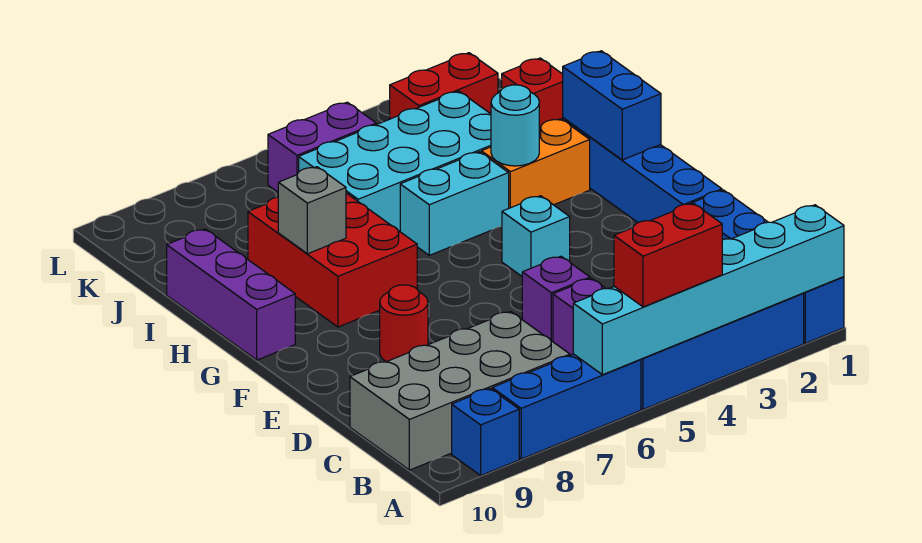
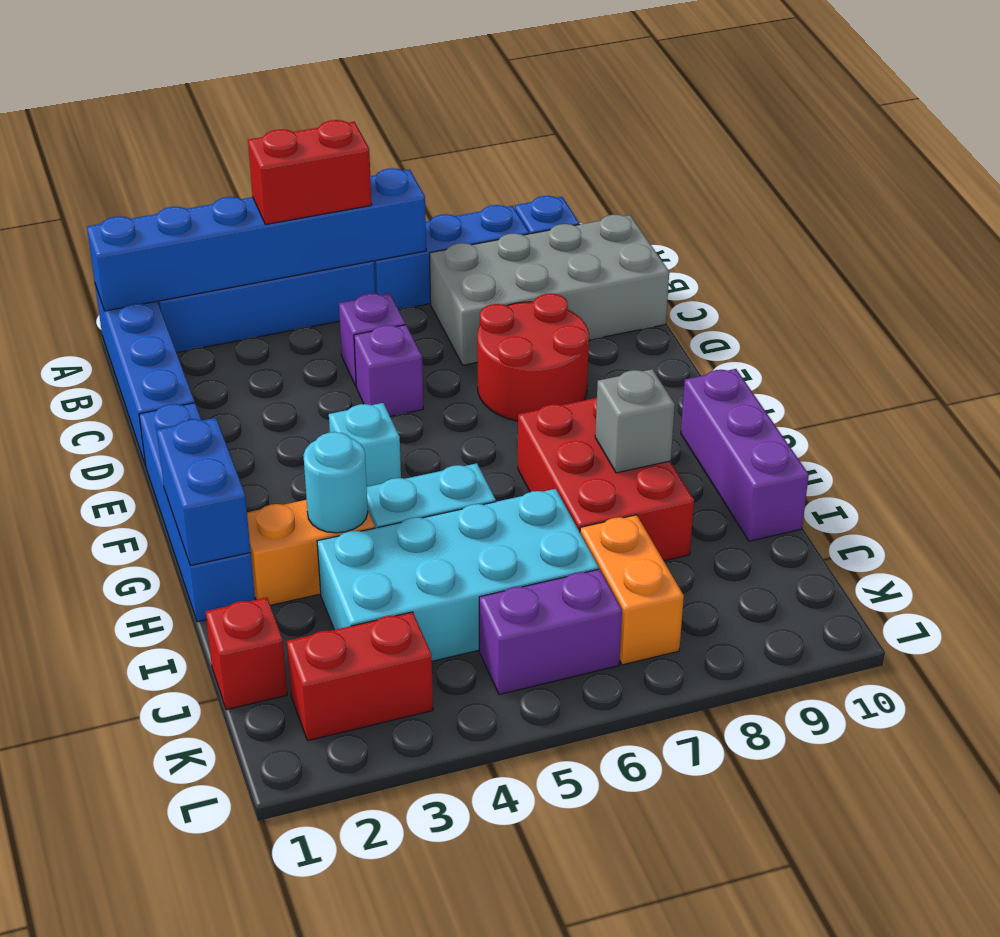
cyan 1x6 brick [573,205,844,375] -> blue 1x6 brick [87,168,426,311]
red 1x1 round brick [380,285,428,362] -> red 2x2 round brick [477,294,589,421]
none -> orange 1x2 brick [580,515,684,665]

